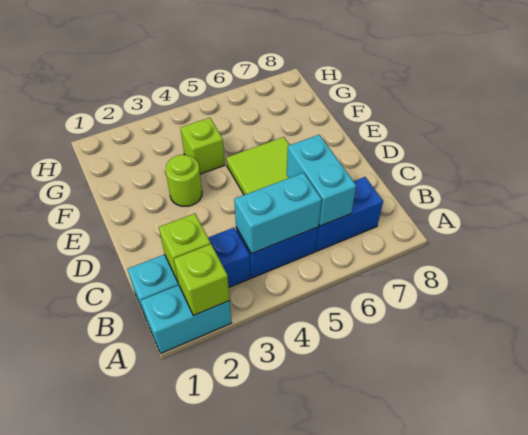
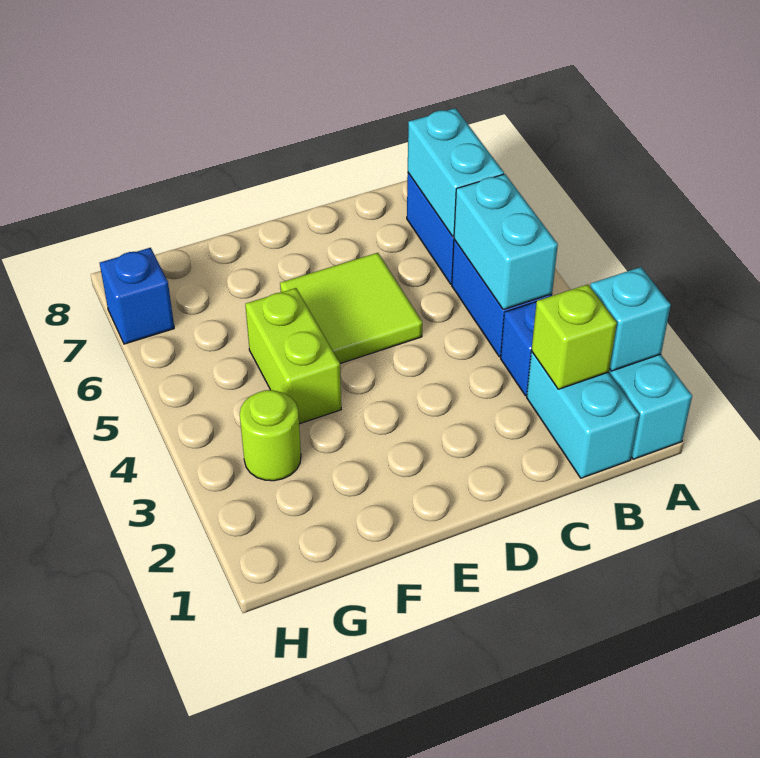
lime 1x1 brick [174,244,230,316] -> cyan 1x1 brick [590,267,671,371]
cyan 1x2 brick [287,135,356,226] -> cyan 1x2 brick turned to [408,108,504,237]
lime 1x1 round brick [165,155,202,206] -> lime 1x1 round brick moved to [240,390,301,481]
lime 1x1 brick [181,118,225,174] -> lime 1x2 brick [245,288,341,424]
none -> blue 1x1 brick [100,248,174,344]

